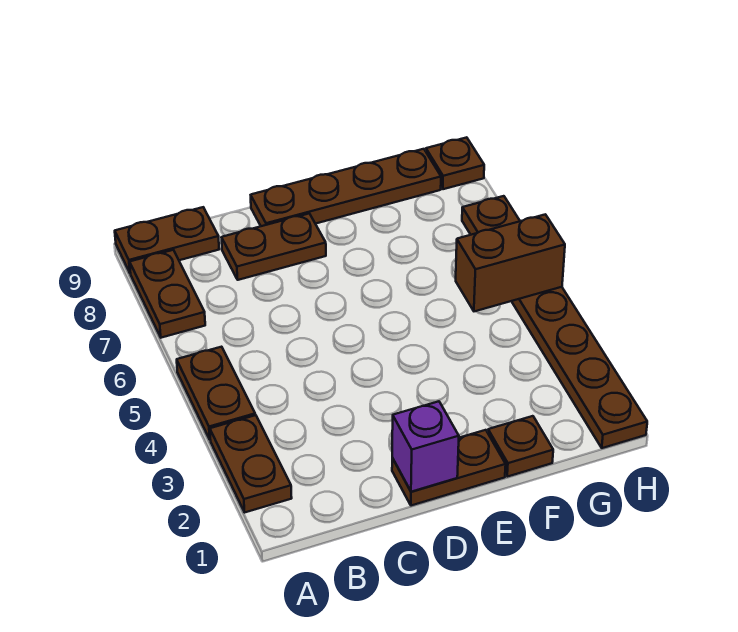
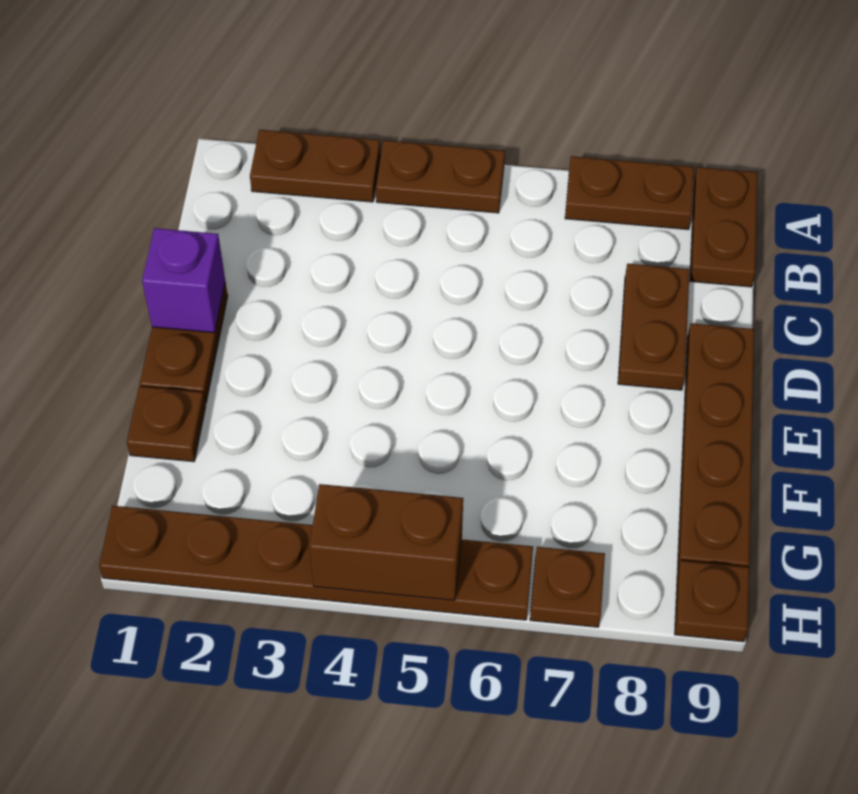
brown 1x2 brick [456,214,565,311] -> brown 1x2 brick turned to [309,484,463,600]

